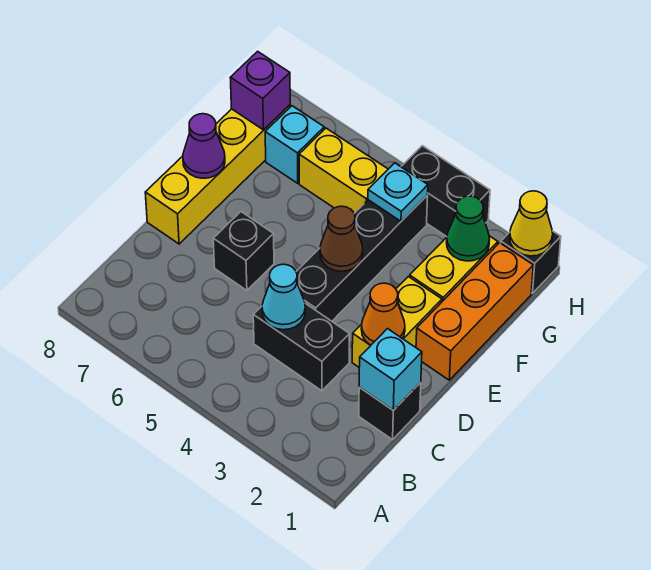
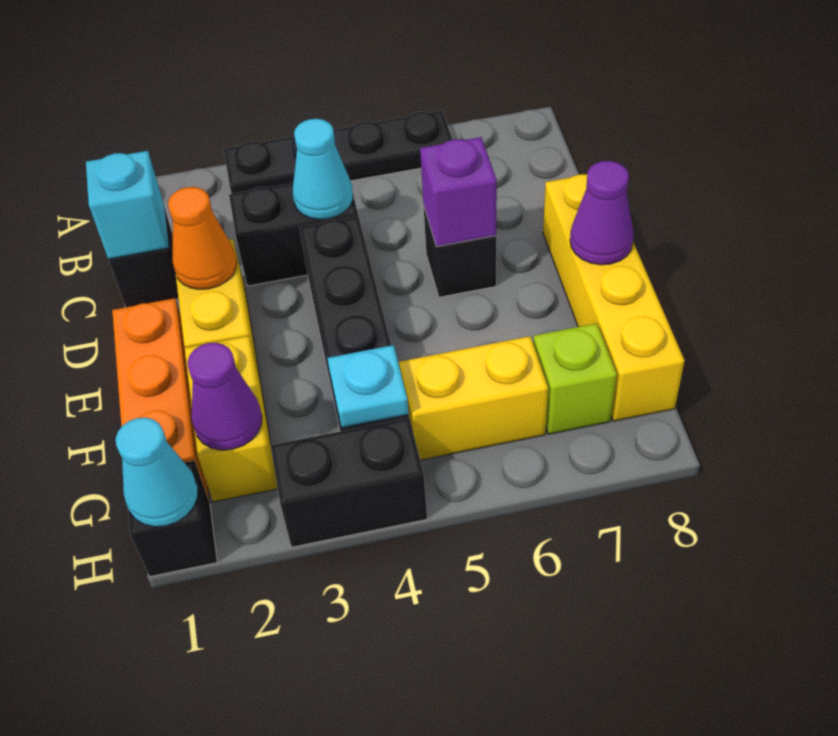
none -> black 1x4 plate [224,110,452,194]
brown 1x1 cone [320,206,363,271] -> none
green 1x1 cone [446,196,490,261] -> purple 1x1 cone [188,342,262,450]
cyan 1x1 brick [265,106,324,183] -> lime 1x1 brick [533,323,617,434]
purple 1x1 brick [230,51,290,130] -> purple 1x1 brick moved to [420,137,497,247]
yellow 1x1 cone [510,191,553,256] -> cyan 1x1 cone [116,418,198,527]

